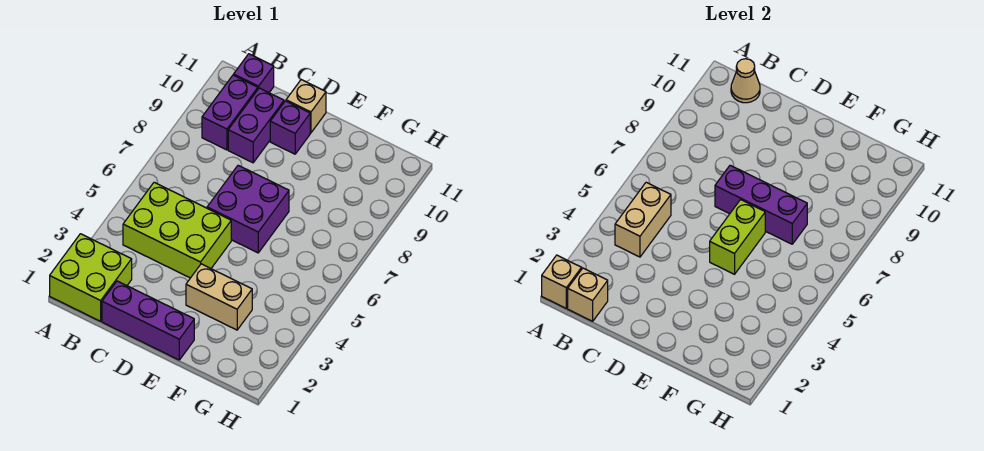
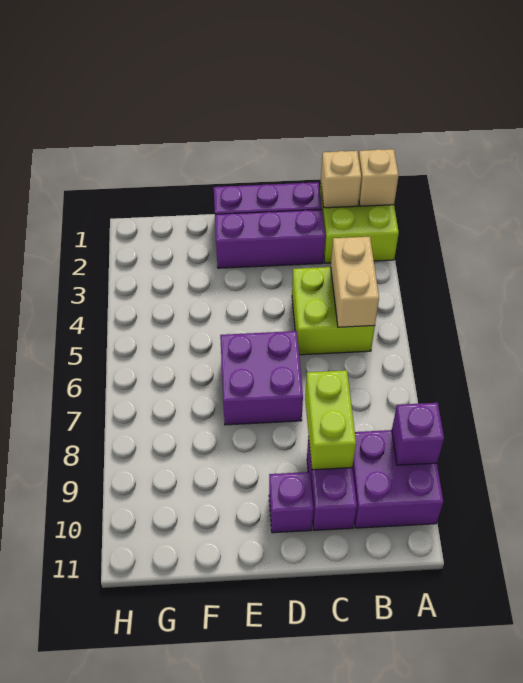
lime 2x3 brick [123,182,231,278] -> lime 2x2 brick [292,267,375,355]
purple 1x2 brick [202,75,258,150] -> purple 2x2 brick [352,430,443,528]
purple 1x1 brick [234,54,274,93] -> purple 1x1 brick moved to [392,403,444,465]
tan 1x1 cone [731,59,760,103] -> none
purple 1x3 brick [715,165,807,244] -> purple 1x3 brick moved to [215,210,325,268]
tan 1x1 brick [286,80,326,133] -> none
tan 1x2 brick [186,264,252,330] -> none
lime 1x2 brick [710,200,765,274] -> lime 1x2 brick moved to [305,370,356,470]

